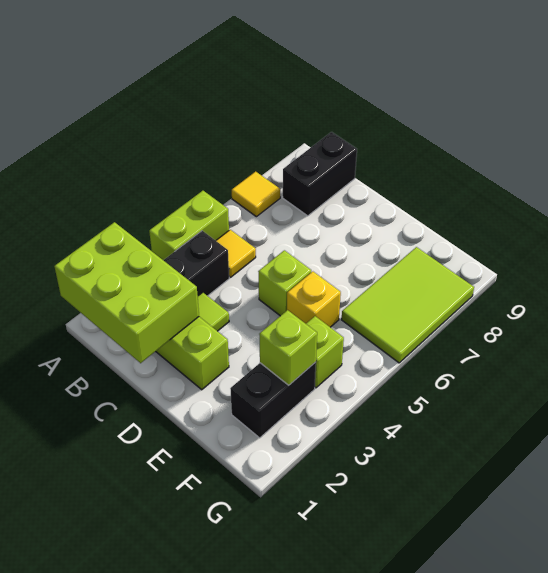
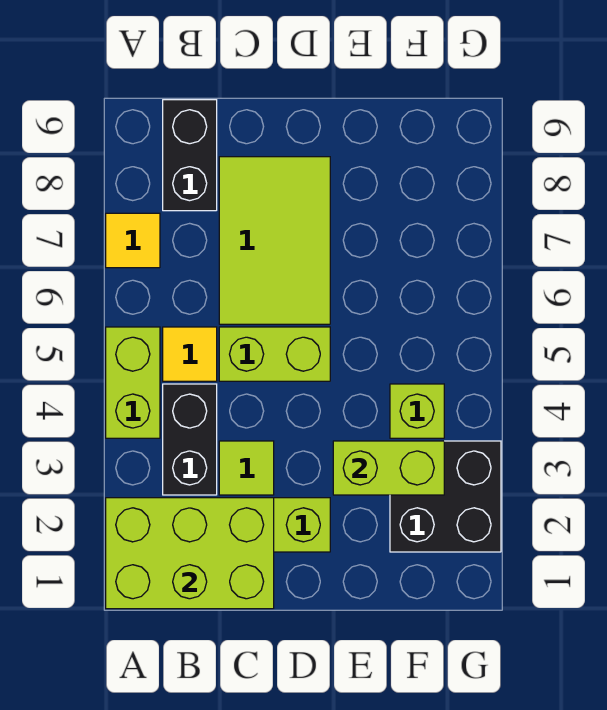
lime 1x1 brick [258,250,311,316] -> lime 1x2 brick [219,327,330,381]
yellow 1x1 brick [287,272,341,327] -> none
black 1x2 brick [230,362,316,438] -> black 2x2 brick [390,441,501,552]
lime 1x1 brick [259,310,317,385] -> lime 1x2 brick [333,441,444,495]
lime 2x3 tile [342,247,474,363] -> lime 2x3 tile moved to [219,157,330,324]

